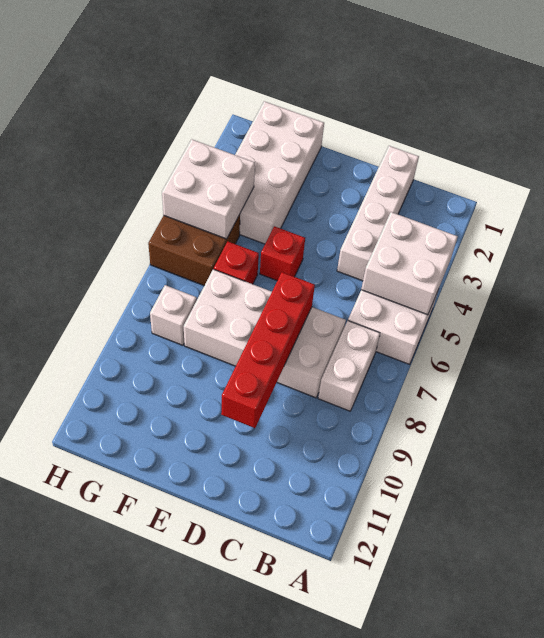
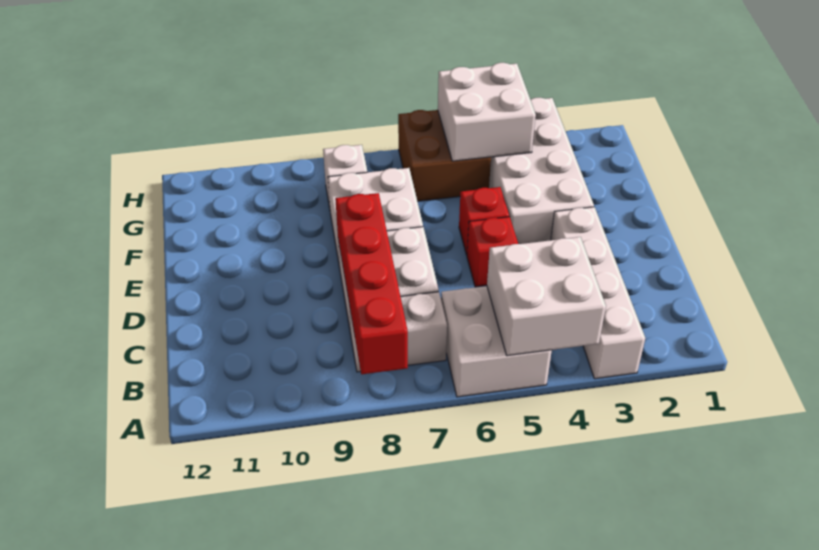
white 1x4 brick [337,146,419,281] -> white 1x4 brick turned to [551,207,645,379]
red 1x4 brick [221,272,315,428] -> red 1x4 brick turned to [335,193,408,374]
white 2x4 brick [235,101,324,244] -> white 2x4 brick turned to [489,98,594,244]
red 1x1 brick [214,242,259,284] -> red 1x1 brick moved to [467,217,518,287]

